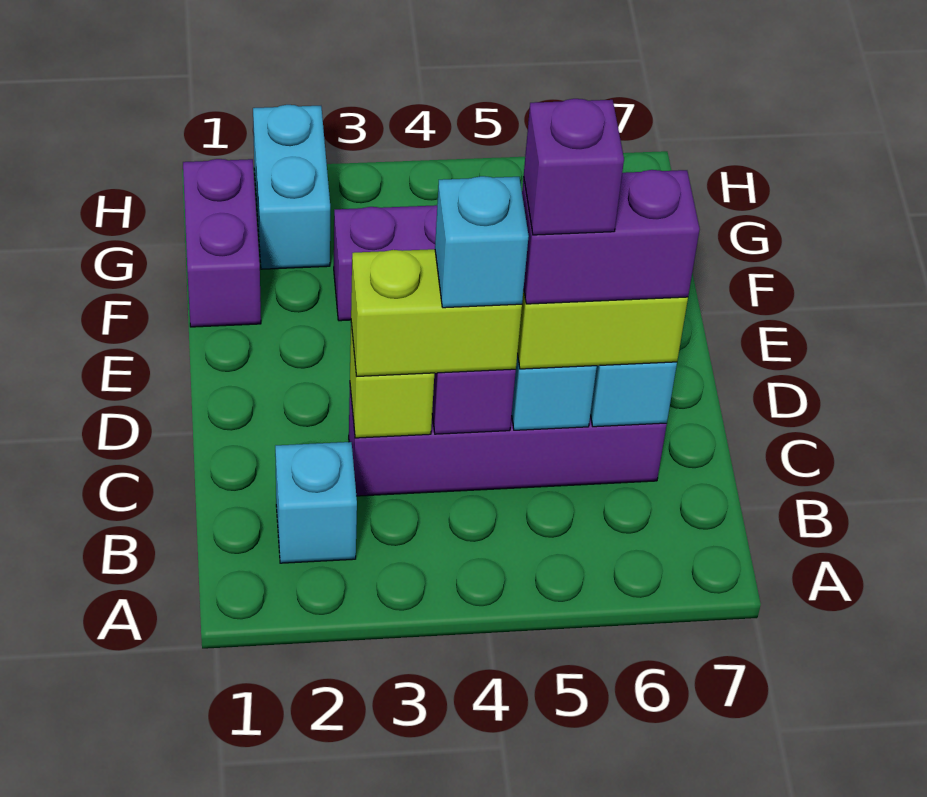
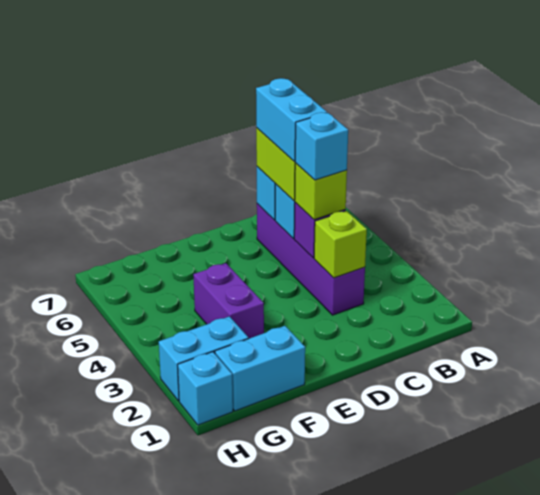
cyan 1x1 brick [275,442,357,563] -> cyan 1x1 brick moved to [178,352,233,425]
lime 1x2 brick [351,249,522,376] -> lime 1x1 brick [295,163,347,220]
purple 1x2 brick [522,170,700,304] -> cyan 1x2 brick [256,78,327,162]
purple 1x1 brick [524,99,624,235] -> none
purple 1x2 brick [183,159,261,327] -> cyan 1x2 brick [215,326,305,411]

